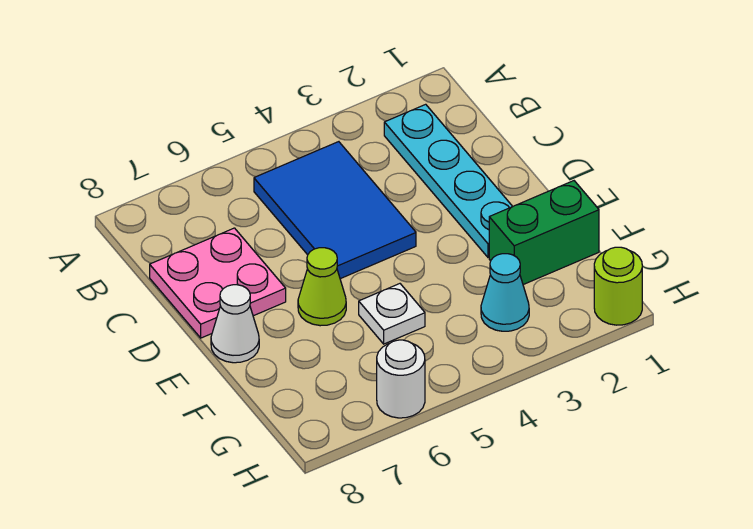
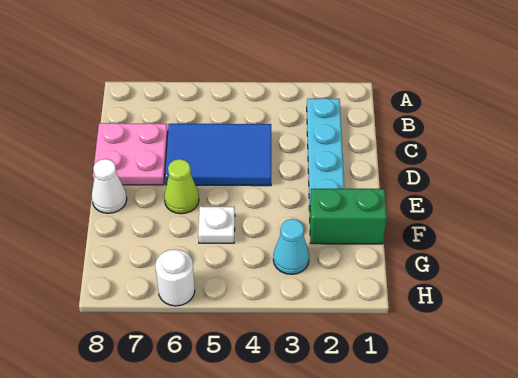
blue 2x3 tile [254,142,416,279] -> blue 2x3 tile turned to [165,124,271,186]
lime 1x1 round brick [594,247,642,325] -> none

